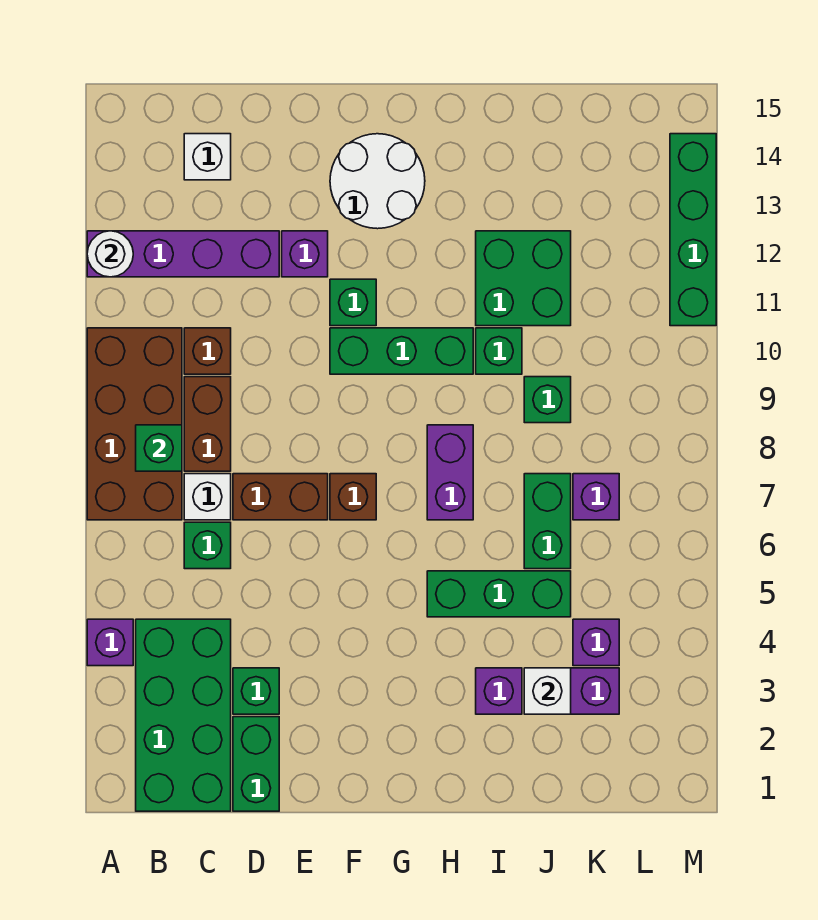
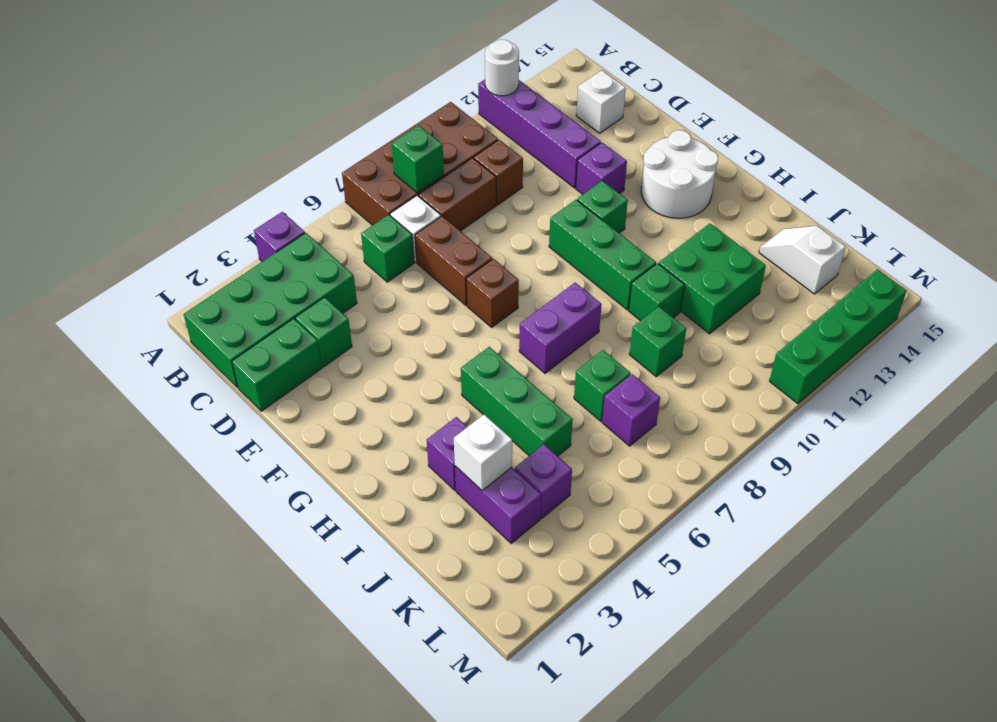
green 1x2 brick [524,474,571,569] -> green 1x1 brick [574,350,631,421]
none -> white 1x2 slope [759,226,846,294]

